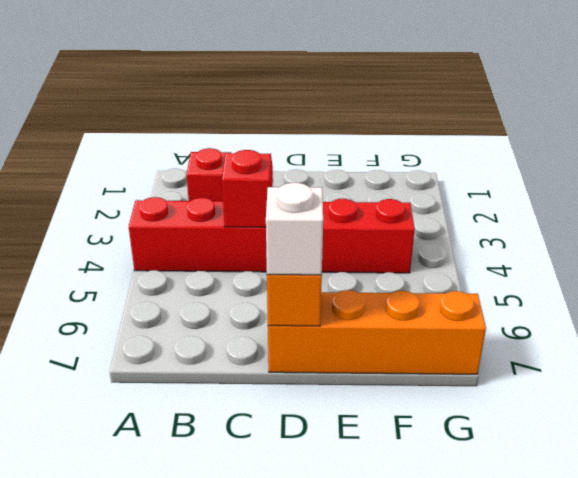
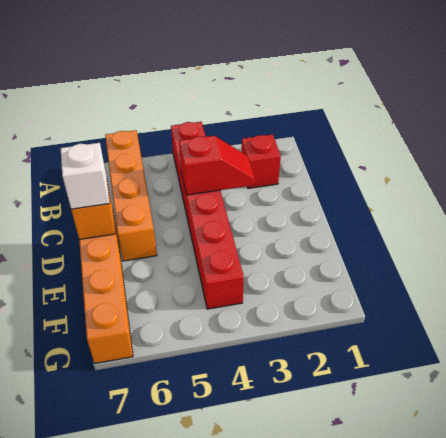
none -> orange 1x4 brick [105,130,157,261]

